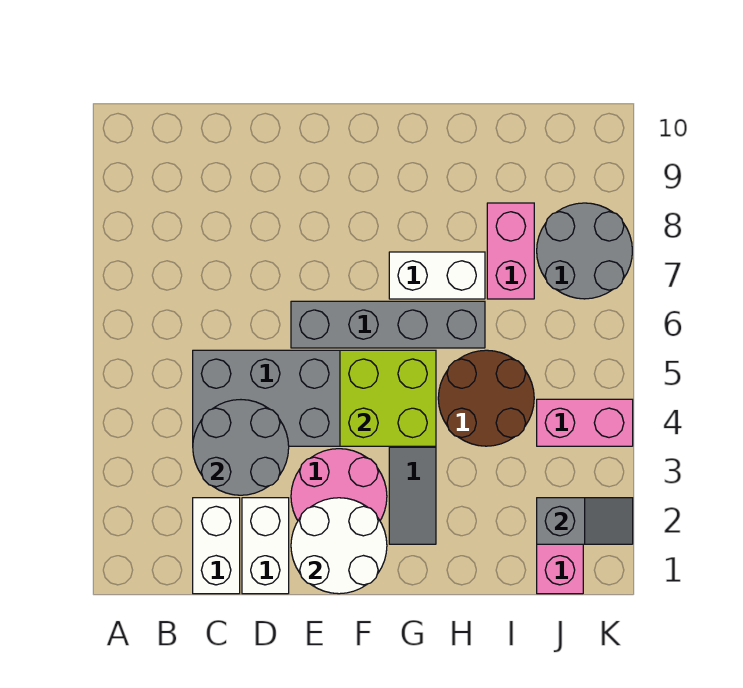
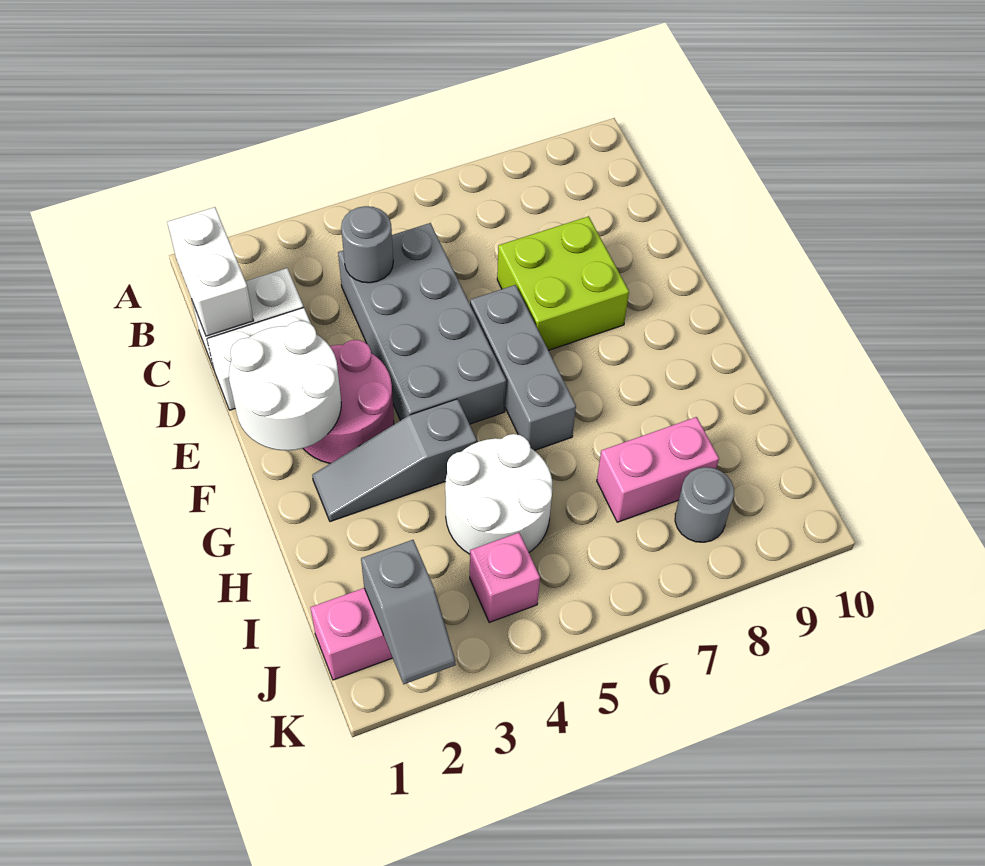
grey 2x2 round brick [193,400,289,495] -> grey 1x1 round brick [341,206,393,283]
grey 1x4 brick [291,301,485,348] -> grey 1x3 brick [470,285,576,451]
lime 2x2 brick [340,350,436,446] -> lime 2x2 brick moved to [497,216,629,350]
white 1x2 brick [389,252,485,299] -> white 1x2 brick moved to [167,207,254,336]
brown 2x2 round brick [438,350,534,446] -> white 2x2 round brick [445,434,553,554]
pink 1x2 brick [537,399,633,446] -> pink 1x1 brick [470,533,540,623]
grey 2x2 round brick [537,203,632,299] -> grey 1x1 round brick [675,467,734,542]

